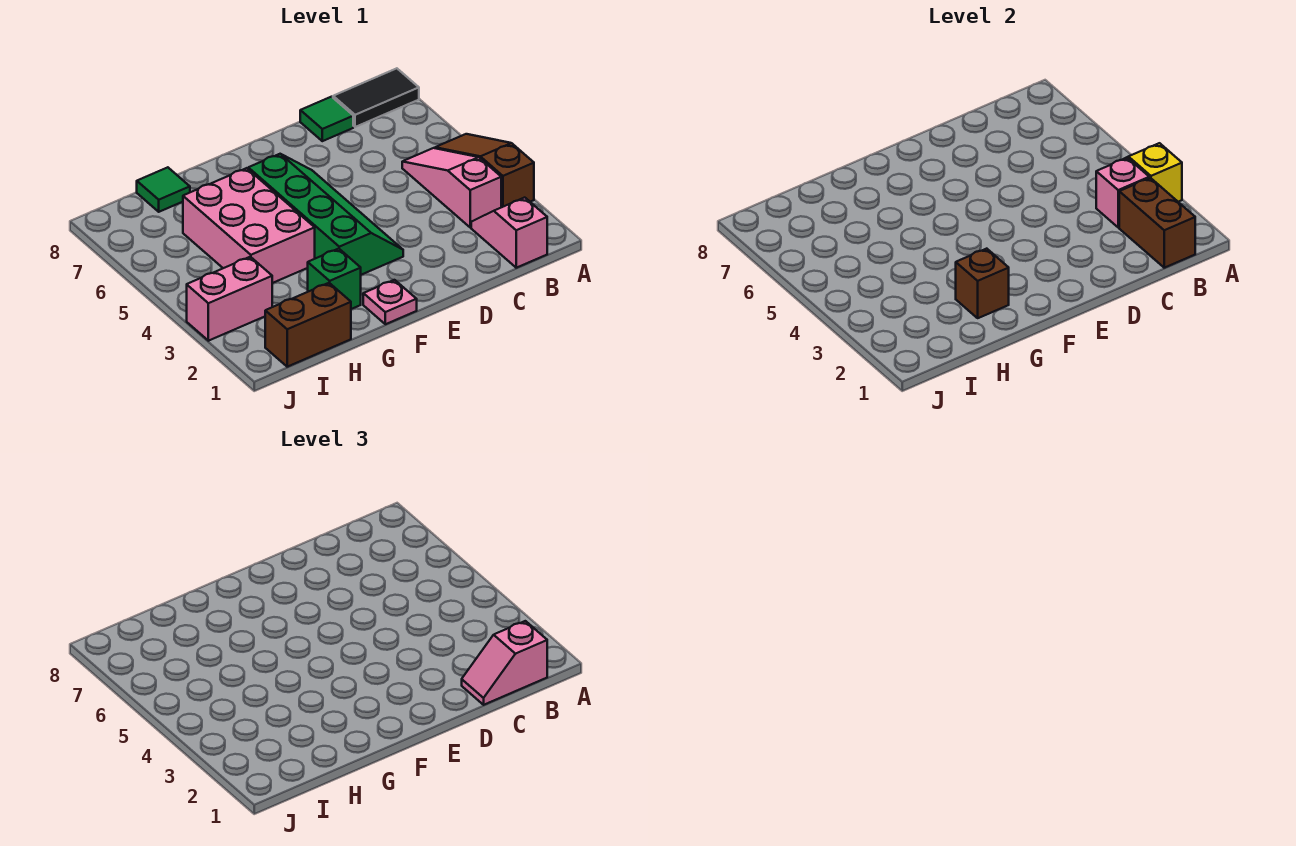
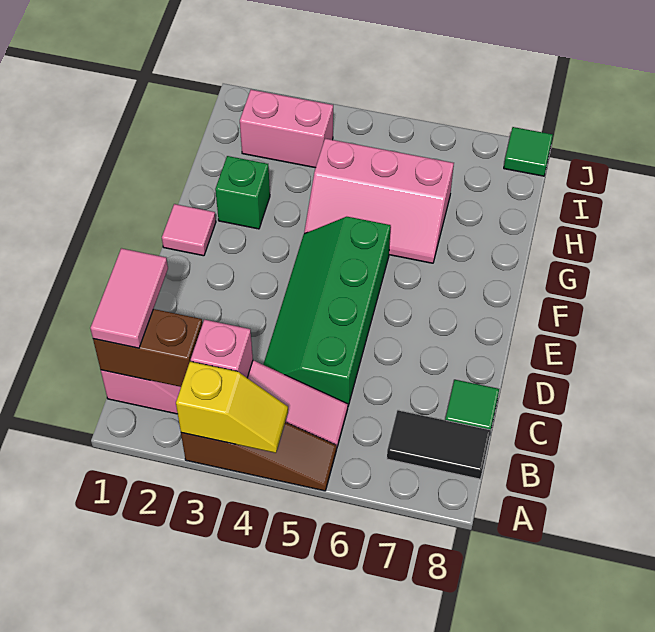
black 1x2 tile [333,68,419,127] -> black 1x2 tile turned to [387,411,491,479]
pink 1x2 slope [462,621,547,705] -> pink 1x2 tile [90,248,168,348]
green 2x4 slope [248,154,403,275] -> green 2x4 slope turned to [263,217,391,406]
pink 1x1 plate [363,280,417,324] -> pink 1x1 tile [162,204,216,256]
brown 1x1 brick [956,249,1009,318] -> none
pink 2x3 brick [183,168,315,283] -> pink 2x3 slope [304,139,454,263]
brown 1x2 brick [265,283,351,367] -> none
green 1x1 tile [137,167,190,212] -> green 1x1 tile moved to [504,127,553,176]
pink 1x2 brick [187,257,272,341] -> pink 1x2 brick turned to [240,90,333,168]

